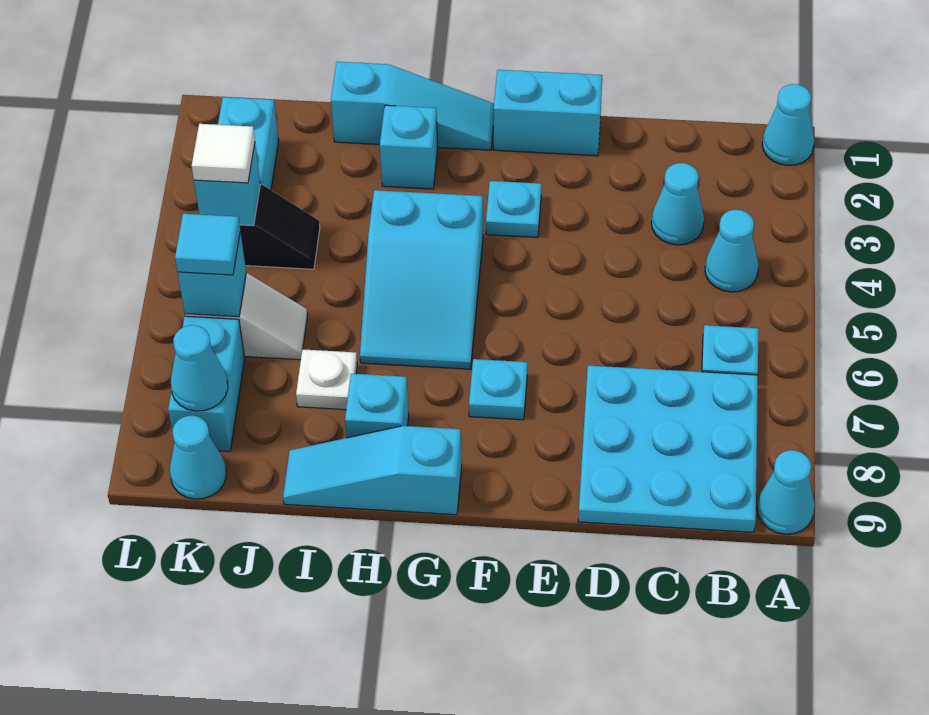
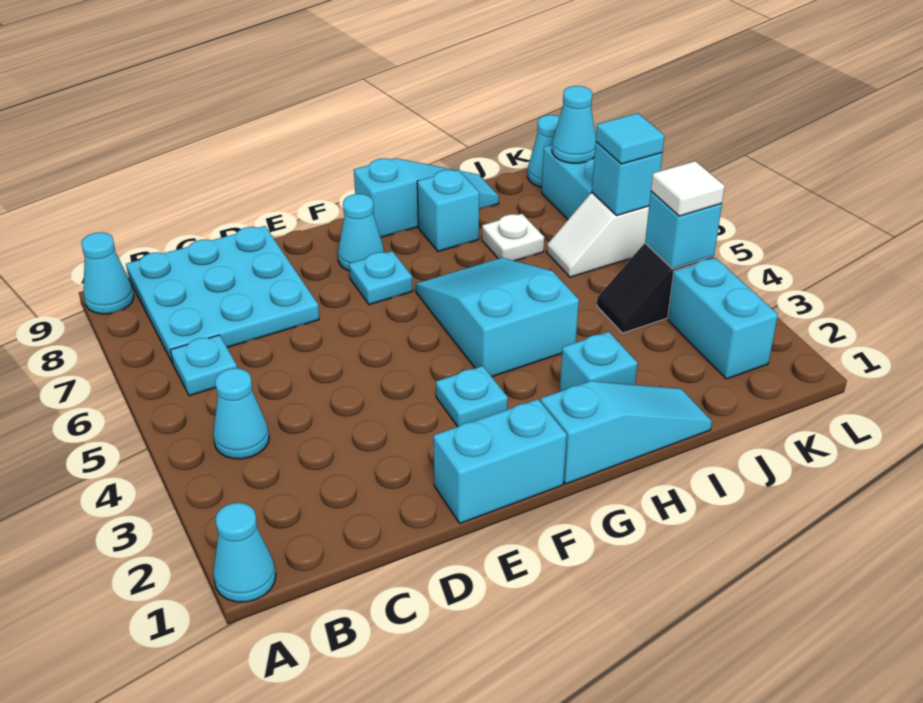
cyan 1x1 cone [651,163,704,245] -> cyan 1x1 cone moved to [338,194,384,271]
cyan 1x3 slope [331,62,494,150] -> cyan 1x3 slope turned to [541,381,712,484]

